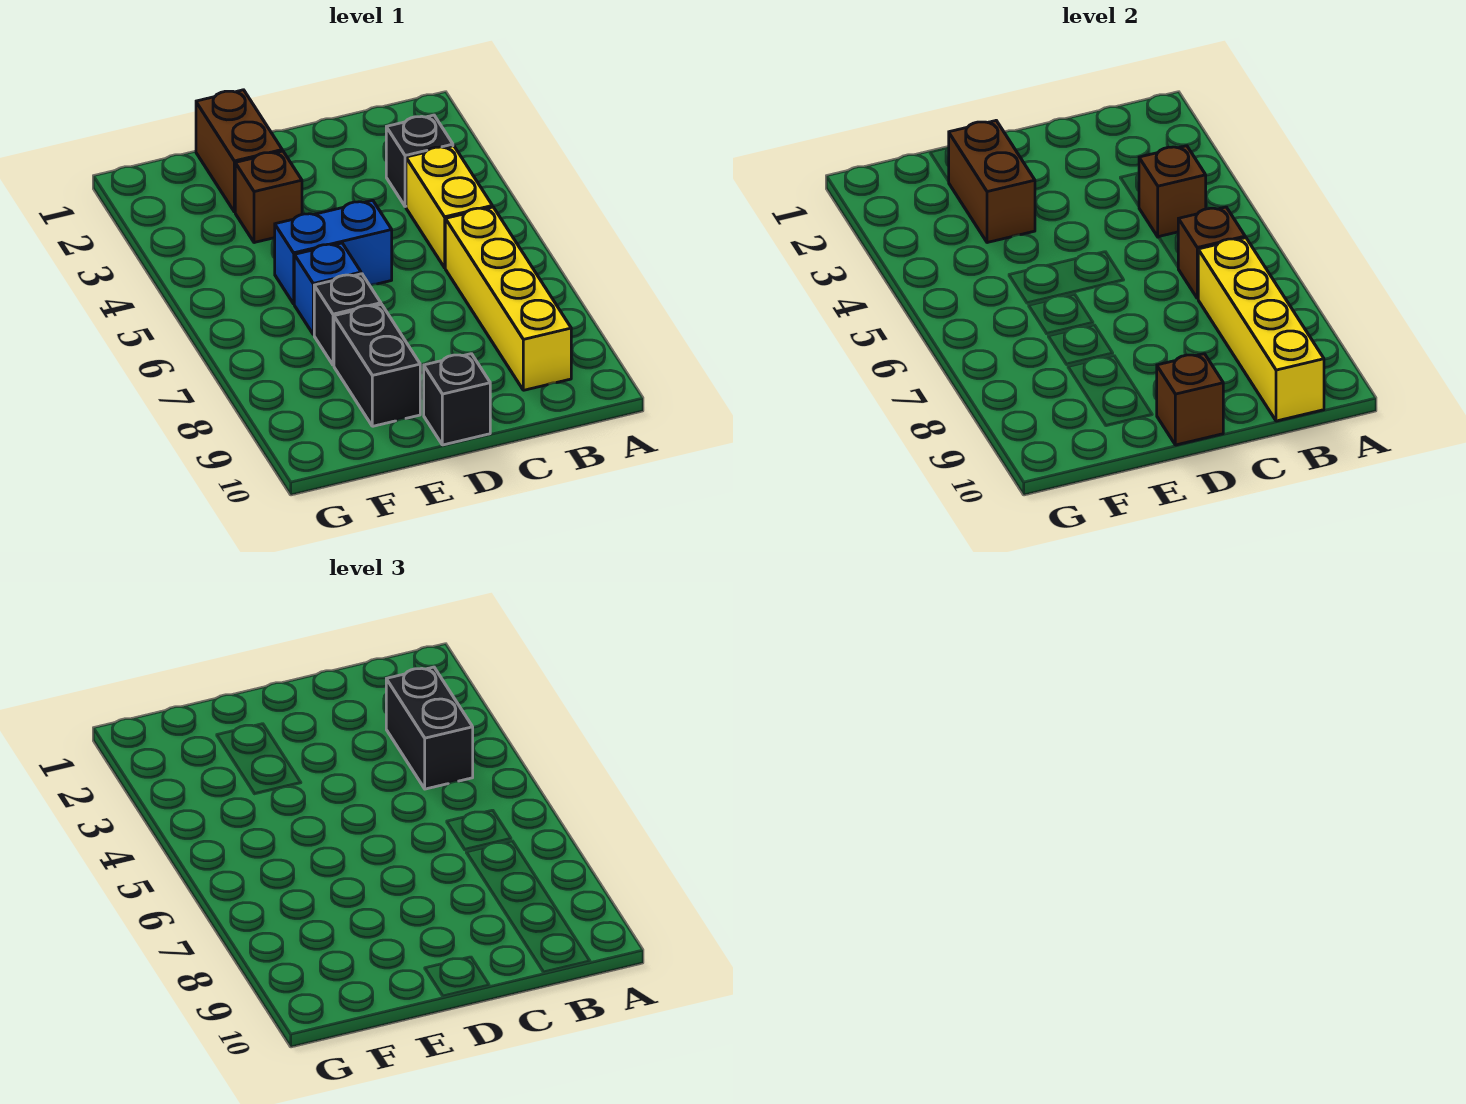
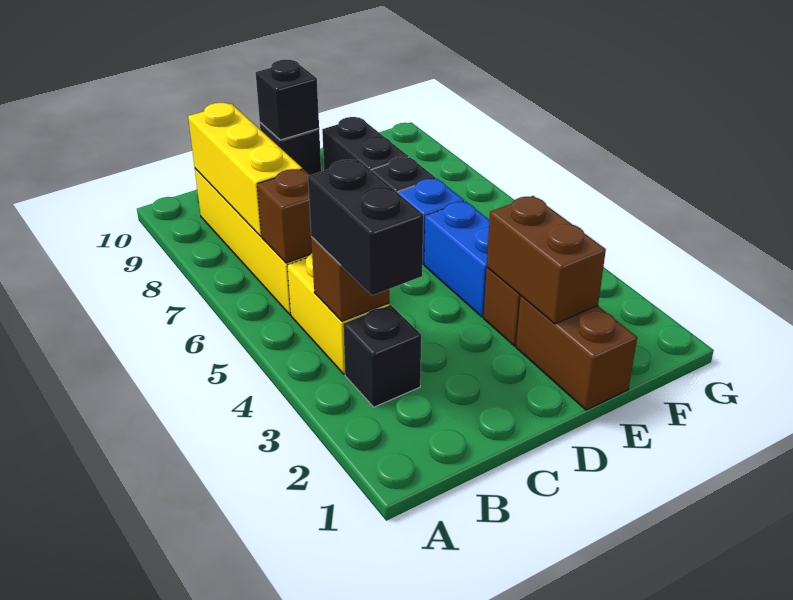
yellow 1x4 brick [1198,238,1324,421] -> yellow 1x3 brick [188,103,302,236]
blue 1x2 brick [275,200,392,304] -> blue 1x2 brick turned to [424,201,489,317]
brown 1x1 brick [1157,354,1223,445] -> black 1x1 brick [256,60,319,140]

